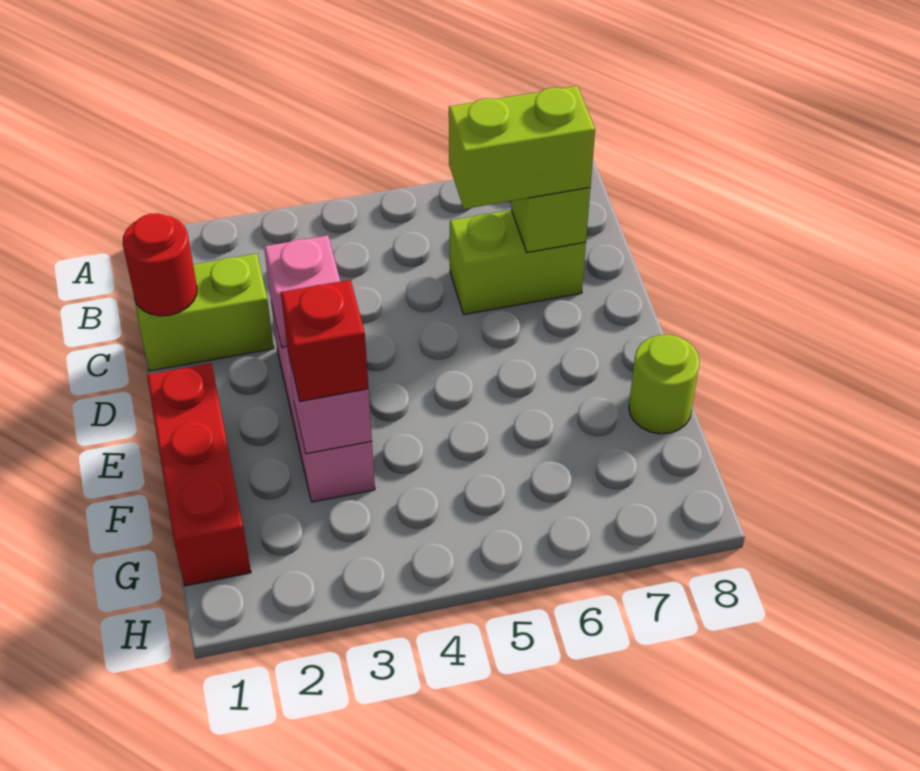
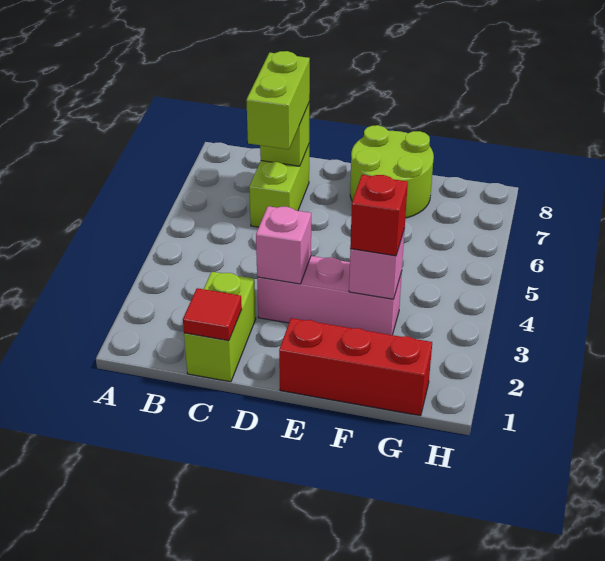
red 1x1 round brick [123,213,197,316] -> red 1x1 tile [183,288,242,341]
lime 1x1 round brick [629,335,700,434] -> lime 2x2 round brick [350,125,434,218]

